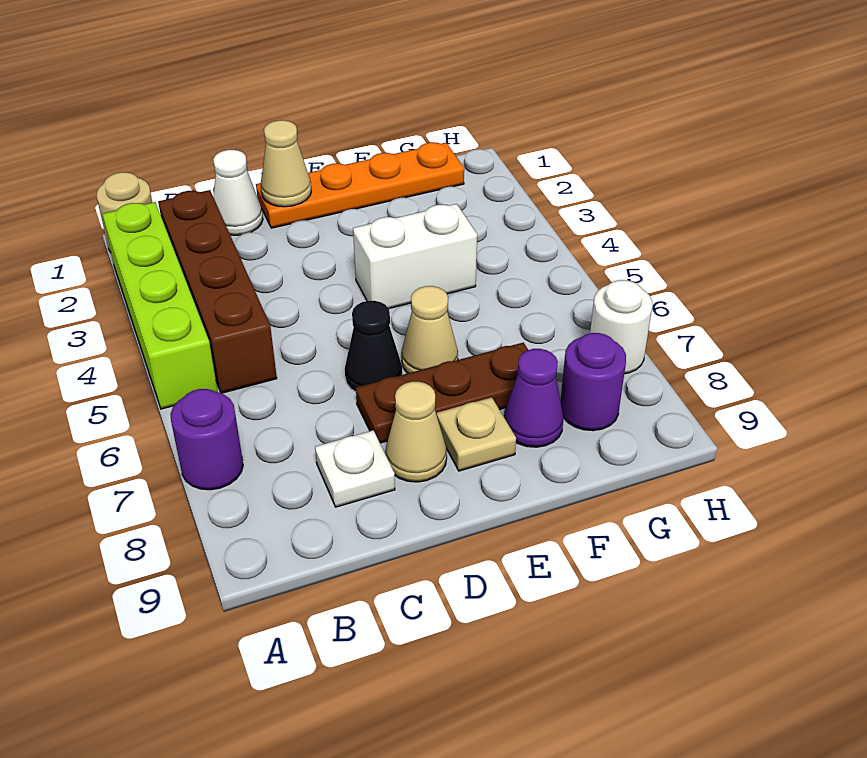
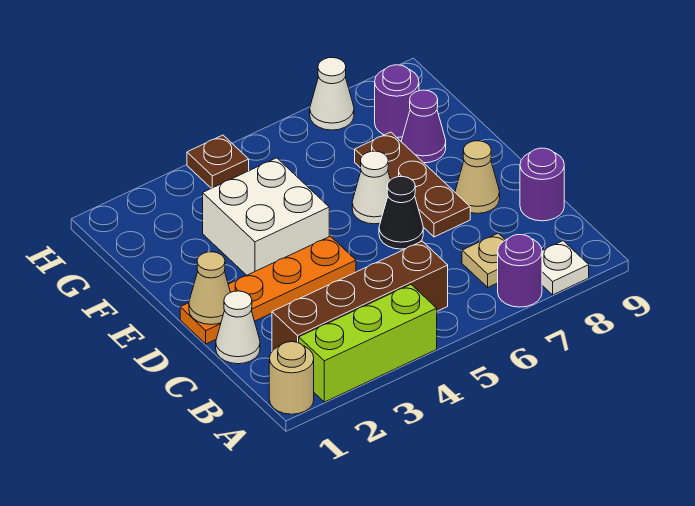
lime 1x4 brick [102,202,218,409] -> lime 1x3 brick [299,284,437,402]
white 1x1 plate [315,430,395,507] -> white 1x1 plate moved to [542,241,589,295]
none -> purple 1x1 round brick [520,148,564,221]
orange 1x4 plate [256,142,464,228] -> orange 1x4 plate turned to [180,236,356,344]
white 1x2 brick [353,204,477,309] -> white 2x2 brick [203,158,329,275]
tan 1x1 cone [401,286,458,373] -> white 1x1 cone [352,151,390,224]
tan 1x1 plate [436,397,516,471] -> tan 1x1 plate moved to [462,233,505,287]
none -> brown 1x1 plate [187,135,249,188]
white 1x1 round brick [590,280,652,374] -> white 1x1 cone [310,58,354,130]

